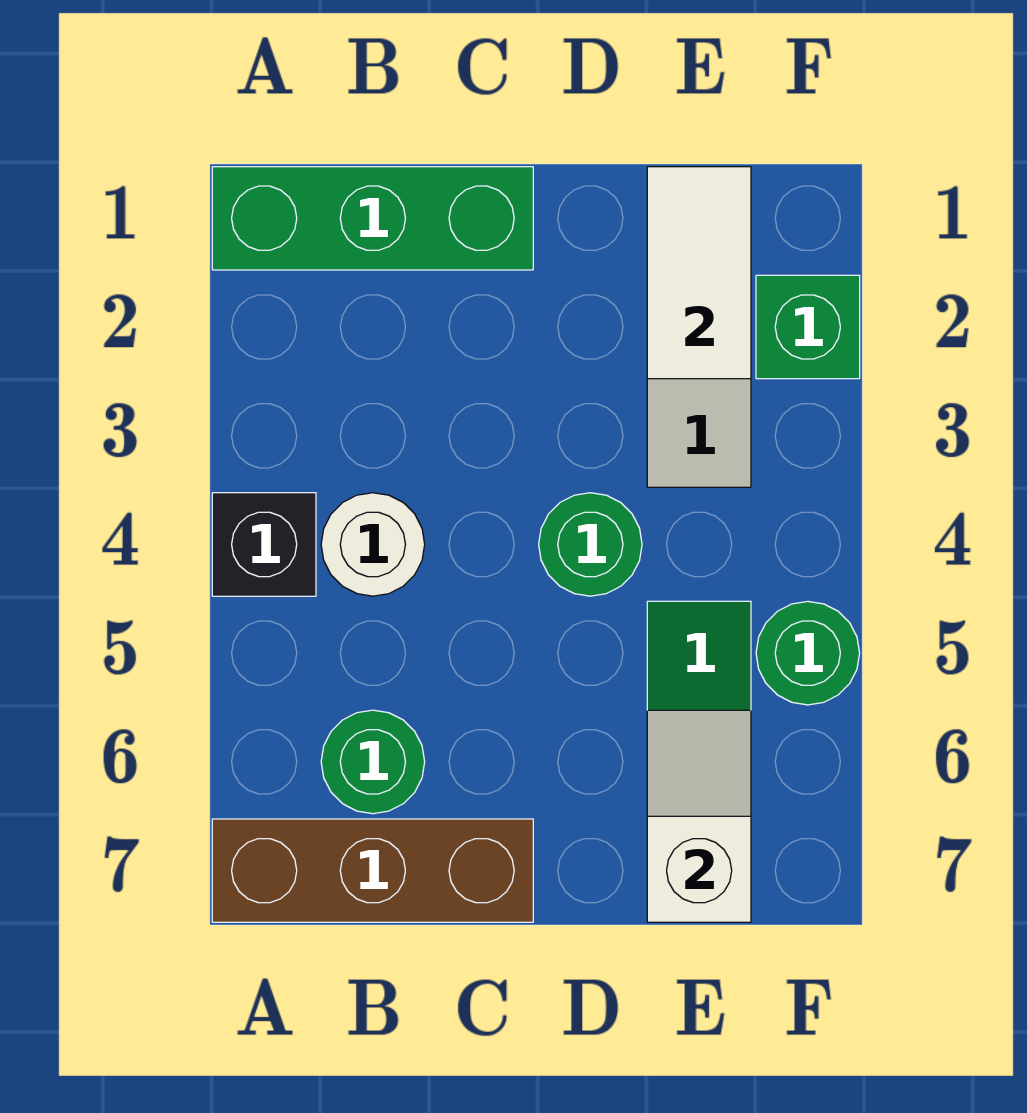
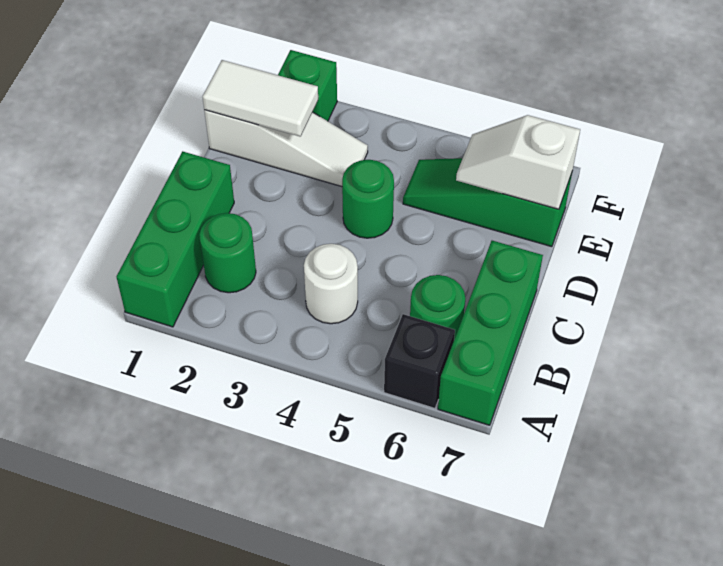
black 1x1 brick [212,493,316,596] -> black 1x1 brick moved to [384,314,455,408]
brown 1x3 brick [212,819,533,922] -> green 1x3 brick [438,241,543,425]
green 1x1 round brick [756,601,860,705] -> green 1x1 round brick moved to [199,213,256,293]

